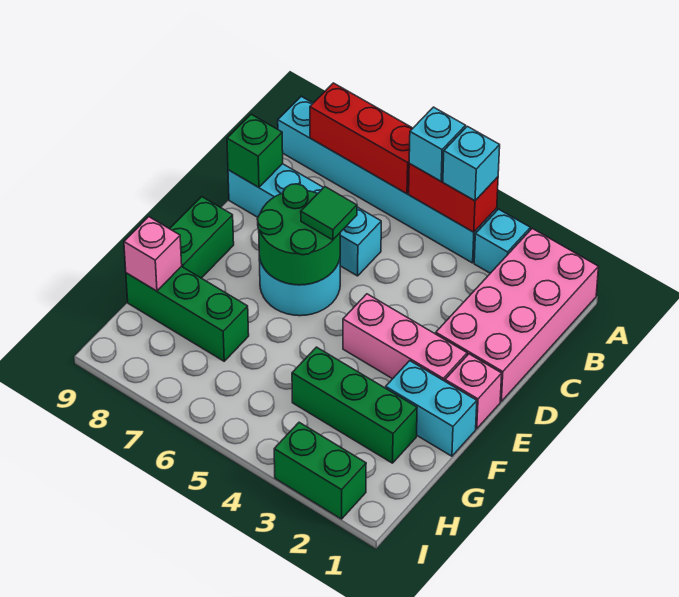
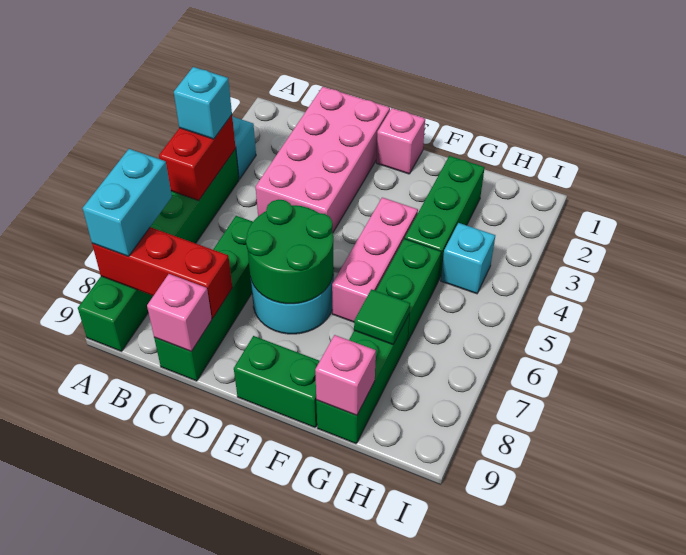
pink 2x4 brick [436,229,598,401] -> pink 2x4 brick turned to [256,87,390,232]
cyan 1x6 brick [278,96,497,263] -> green 1x6 brick [78,149,239,351]
cyan 1x1 brick [409,107,466,181] -> cyan 1x1 brick moved to [441,223,495,294]
red 1x3 brick [310,83,413,194] -> red 1x3 brick turned to [92,227,232,318]
cyan 1x4 brick [228,164,381,276] -> green 1x4 brick [154,216,253,381]
green 1x1 brick [227,114,283,187] -> pink 1x1 brick [147,274,212,352]
green 1x1 tile [301,187,357,240] -> green 1x1 tile moved to [354,289,410,345]
pink 1x3 brick [343,294,467,381] -> pink 1x3 brick moved to [332,198,418,322]
cyan 1x2 brick [386,361,477,456] -> cyan 1x2 brick moved to [83,149,172,256]
green 1x2 brick [274,422,366,519] -> green 1x2 brick moved to [376,239,441,342]

